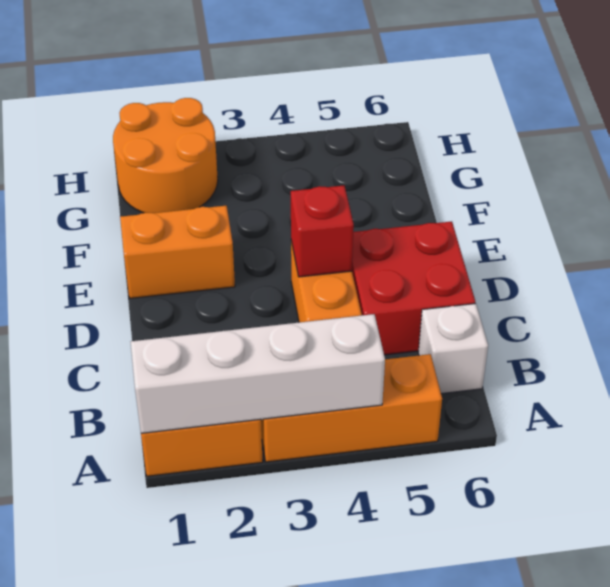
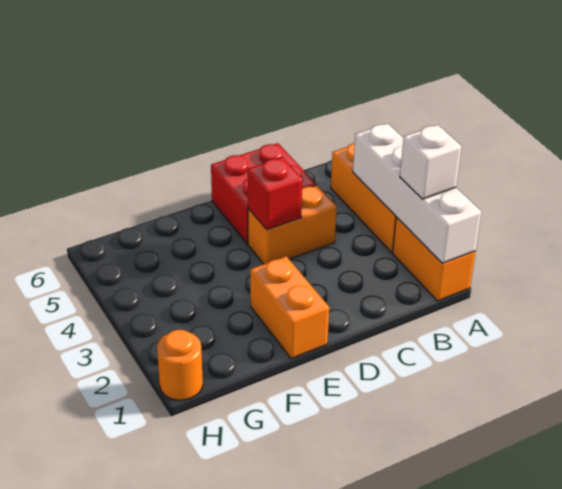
white 1x1 brick [418,303,488,394] -> white 1x1 brick moved to [400,125,462,199]
orange 2x2 round brick [113,98,218,213] -> orange 1x1 round brick [157,330,203,400]

